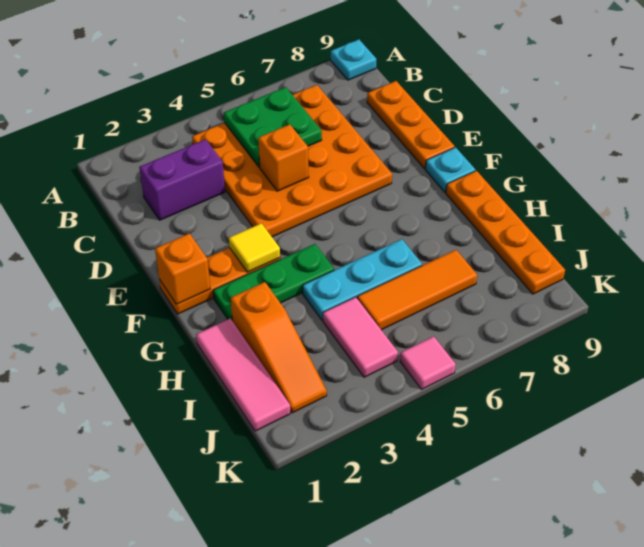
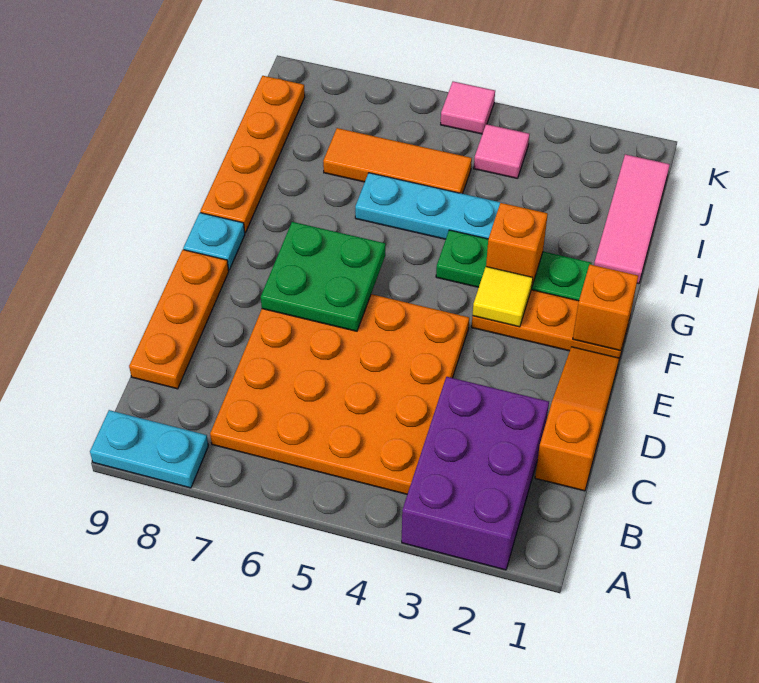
cyan 1x1 plate [331,39,376,80] -> cyan 1x2 plate [90,410,208,488]
green 2x2 plate [224,87,322,167] -> green 2x2 plate moved to [261,222,386,331]
purple 1x2 brick [139,139,225,220] -> purple 2x3 brick [402,377,549,570]
orange 1x1 brick [258,124,309,191] -> orange 1x1 brick moved to [486,203,548,285]
orange 1x3 slope [231,282,327,413] -> orange 1x3 slope moved to [535,347,619,491]
pink 1x2 tile [323,297,398,377] -> pink 1x1 tile [474,124,530,178]

